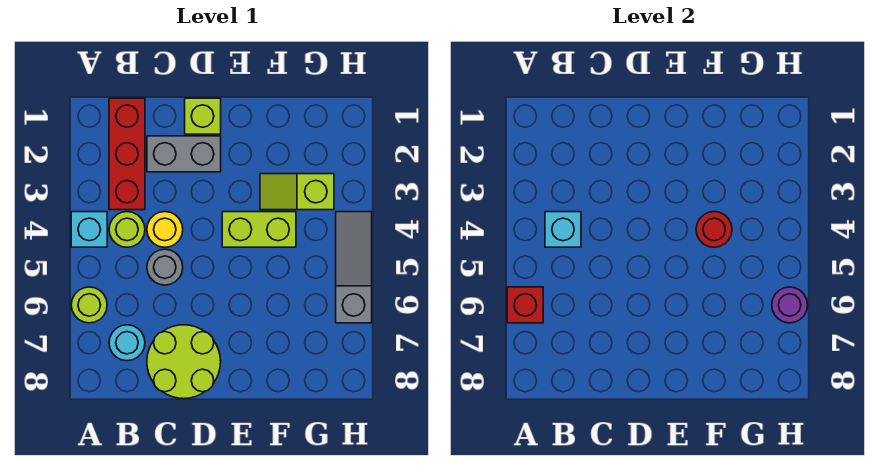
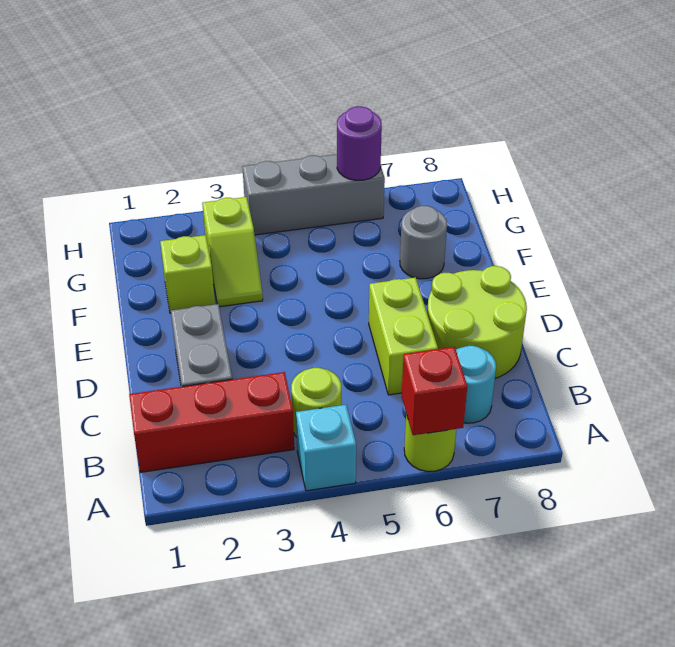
cyan 1x1 brick [545,212,581,247] -> none
yellow 1x1 round brick [147,212,183,247] -> none
grey 1x1 round brick [147,249,183,285] -> grey 1x1 round brick moved to [400,206,447,279]
lime 1x1 brick [185,98,221,134] -> lime 1x1 brick moved to [160,235,215,313]
lime 1x2 brick [222,212,296,247] -> lime 1x2 brick moved to [369,277,438,395]
red 1x1 round brick [696,212,732,247] -> none
grey 1x3 slope [336,212,372,323] -> grey 1x3 brick [242,154,385,235]

